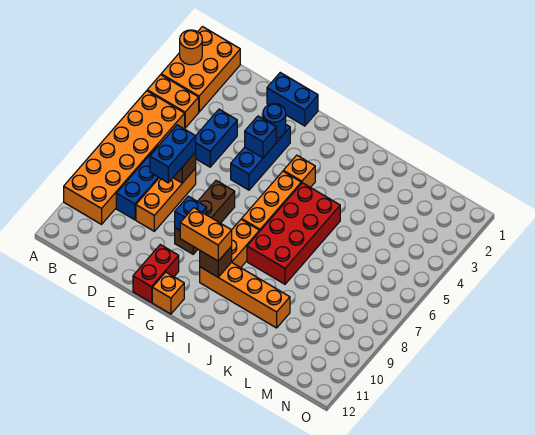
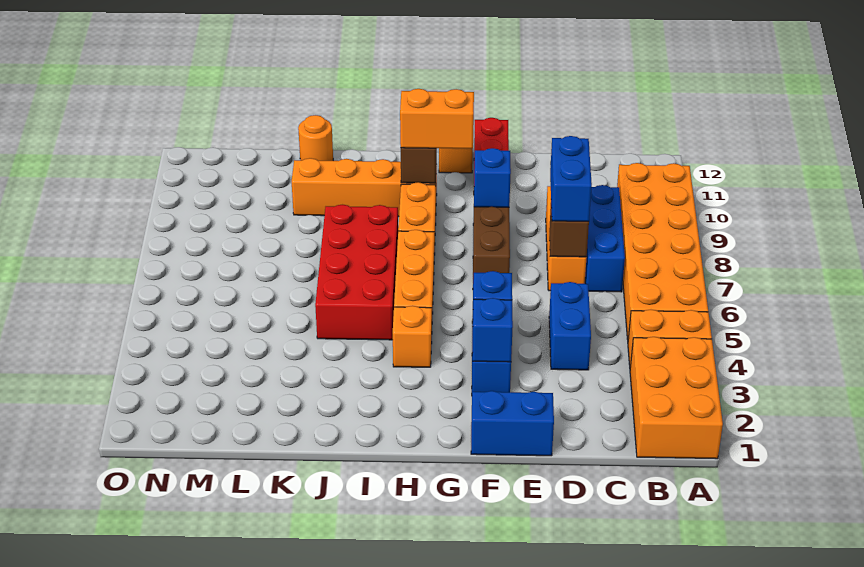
orange 1x1 round brick [180,30,202,65] -> orange 1x1 round brick moved to [298,115,333,161]
blue 1x1 round brick [263,104,286,138] -> blue 1x1 brick [472,298,513,362]

